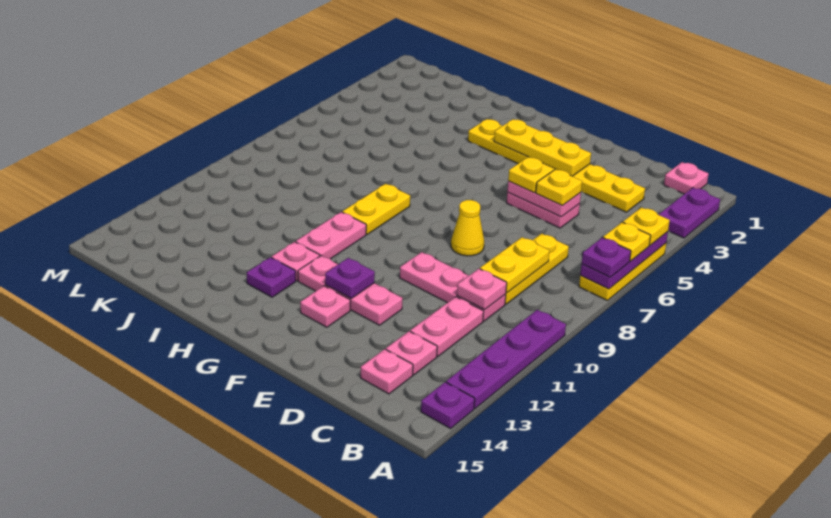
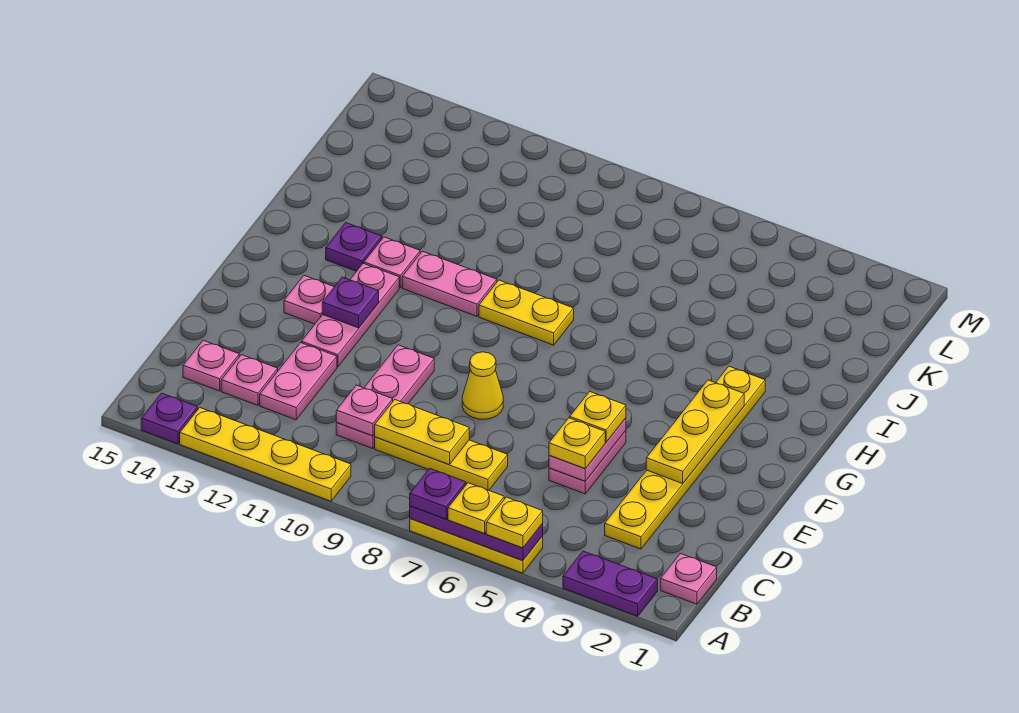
purple 1x4 plate [446,310,566,408] -> yellow 1x4 plate [180,408,351,501]
pink 1x2 plate [410,297,484,357] -> pink 1x2 plate turned to [260,343,337,420]

